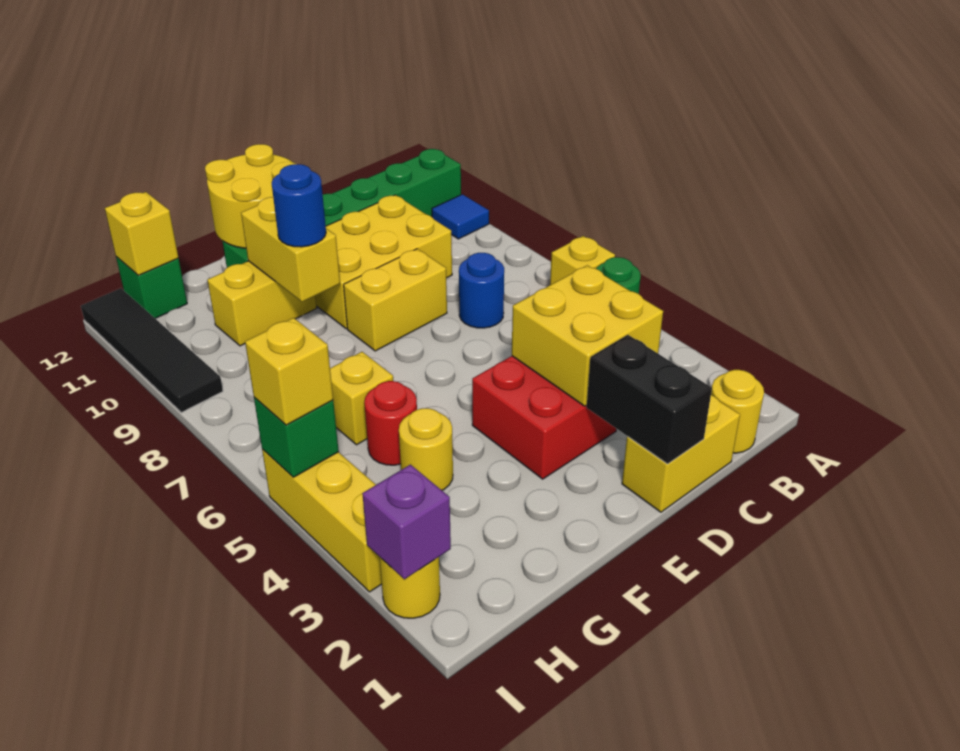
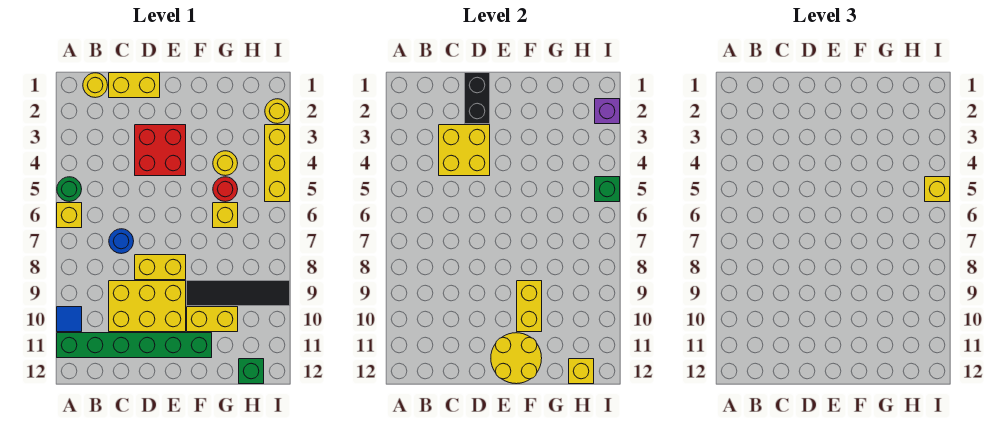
blue 1x1 round brick [272,164,326,247] -> none
black 1x4 tile [81,288,223,412] -> black 1x4 tile turned to [187,281,290,306]

